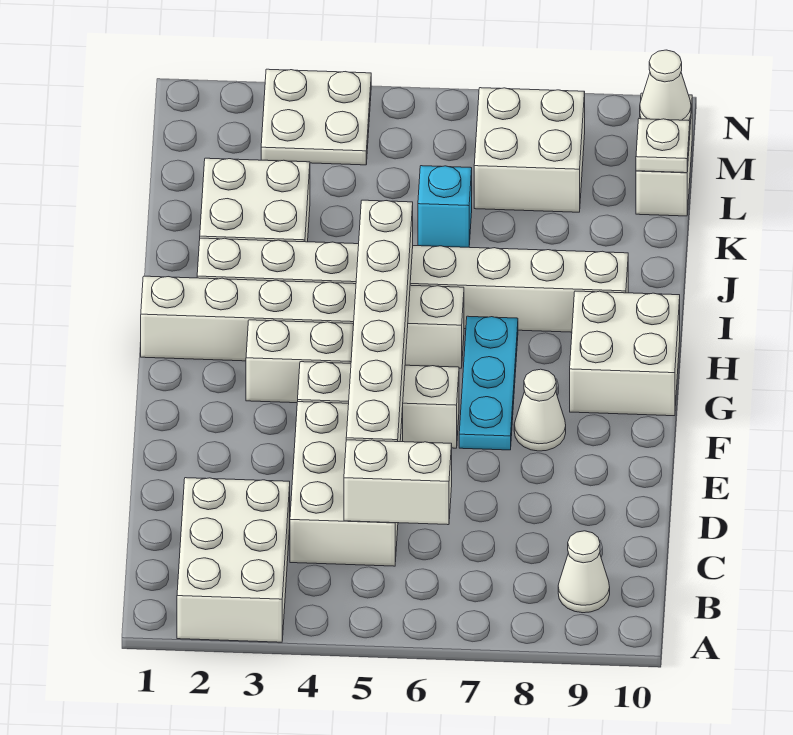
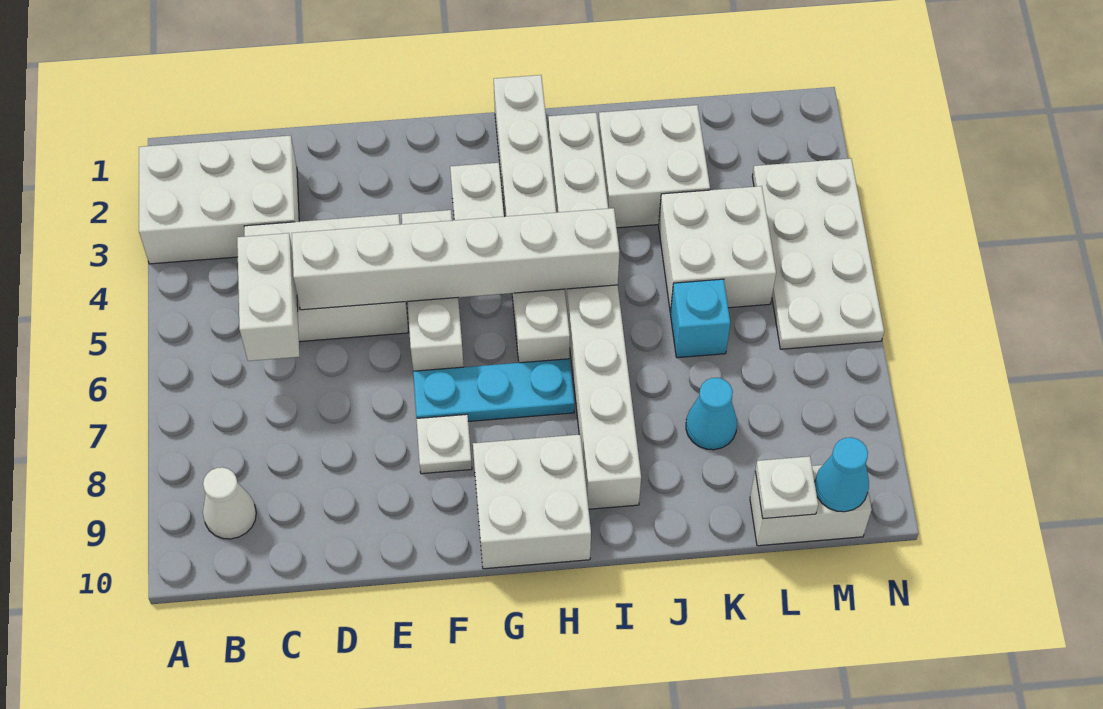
white 1x1 cone [514,369,566,451] -> white 1x1 plate [416,414,472,474]
none -> cyan 1x1 cone [686,378,737,450]
white 2x2 brick [474,88,585,212] -> white 2x2 brick moved to [659,186,776,312]
white 2x2 plate [261,69,371,165] -> white 2x4 plate [752,158,884,349]
white 1x1 cone [640,50,691,120] -> cyan 1x1 cone [815,437,869,512]

